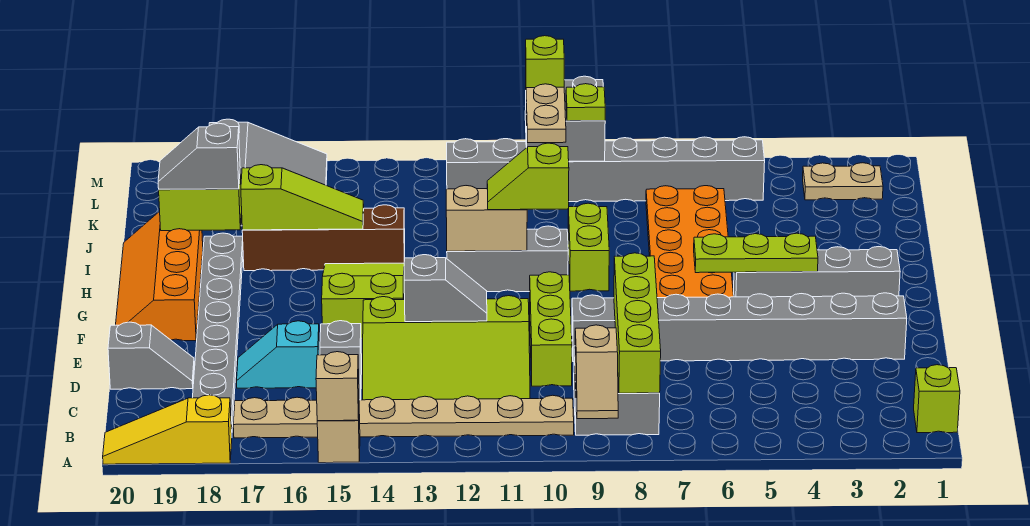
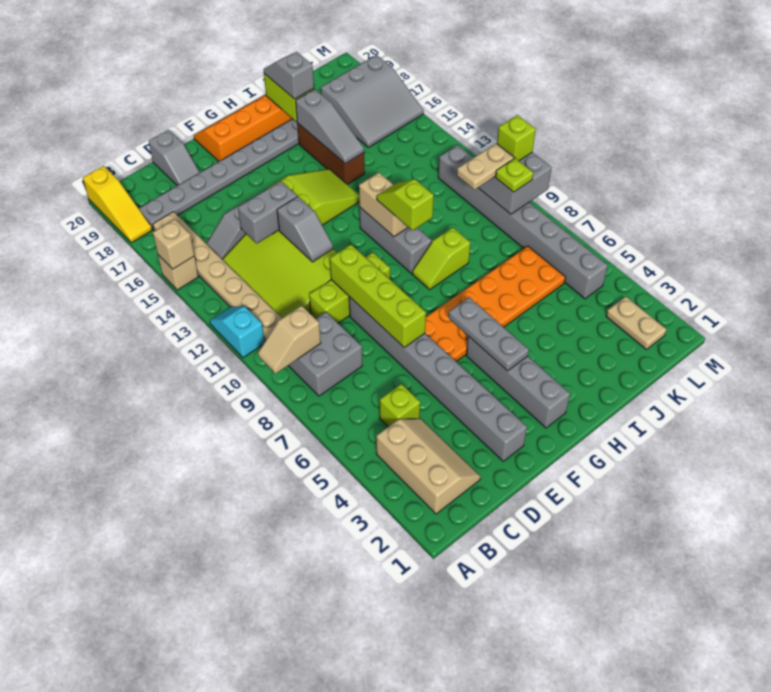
yellow 1x3 slope [103,395,232,464] -> yellow 1x3 slope turned to [83,166,152,243]
lime 1x1 brick [914,365,960,433] -> lime 1x1 brick moved to [380,384,420,427]
none -> tan 2x3 slope [376,419,481,514]
lime 1x4 brick [614,253,661,393] -> lime 1x4 brick turned to [330,245,426,347]
none -> grey 1x2 brick [238,181,297,243]
cyan 1x2 slope [237,321,320,388] -> cyan 1x2 slope moved to [210,307,264,358]
lime 1x3 plate [694,233,818,273] -> grey 1x3 plate [449,297,529,371]
lime 1x2 brick [568,203,609,291] -> lime 1x2 slope [412,227,470,290]
brown 1x4 brick [242,205,405,271] -> brown 1x3 brick [297,123,365,185]
lime 1x3 slope [241,165,364,230] -> grey 1x3 slope [296,89,364,164]

